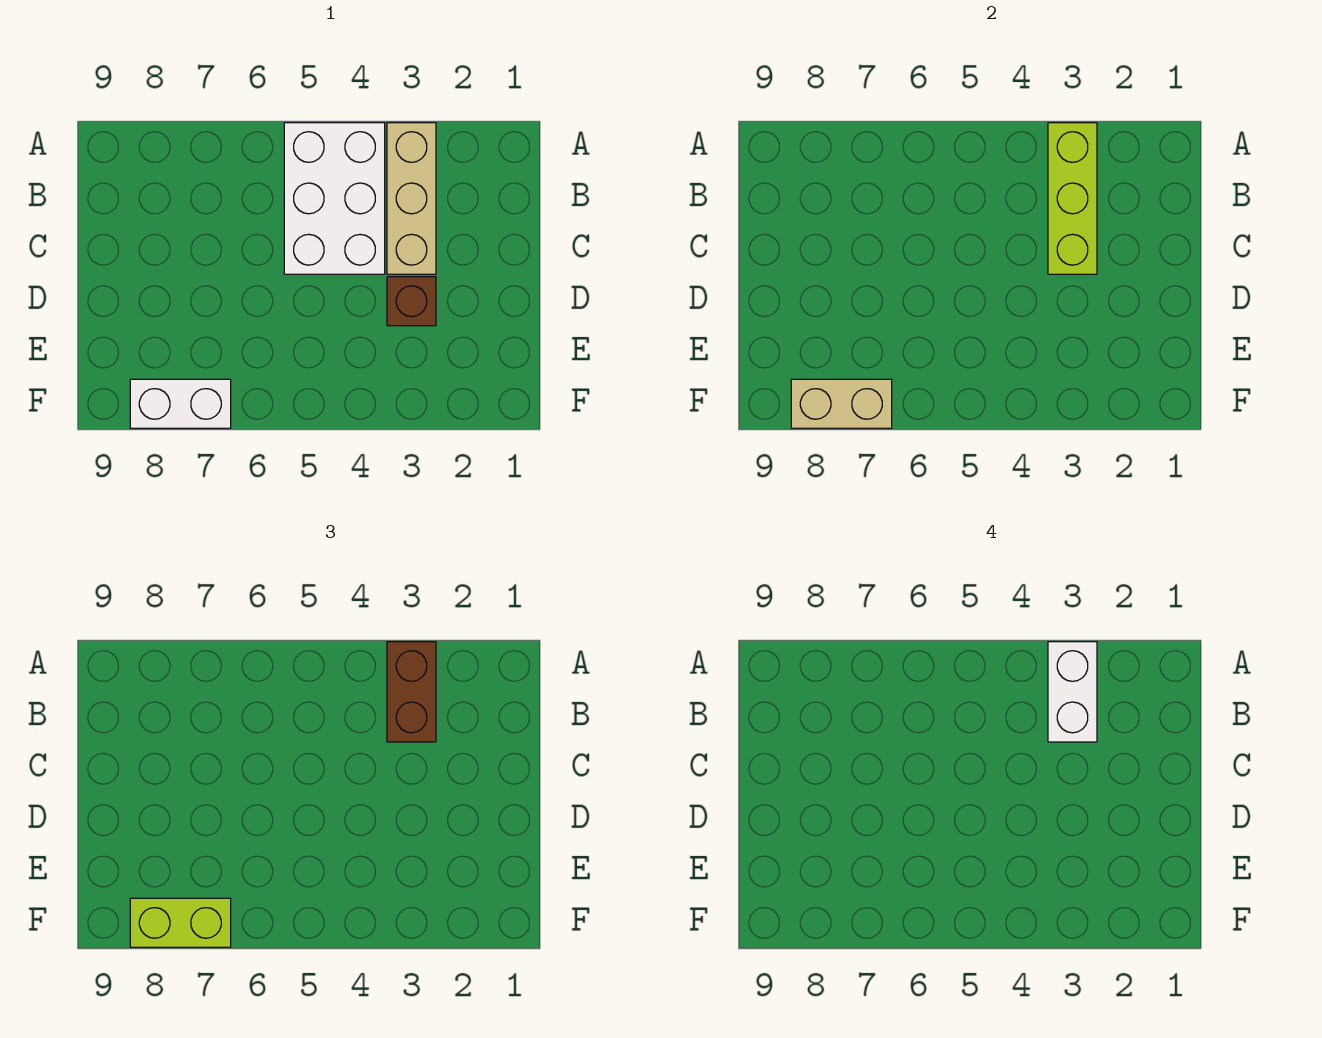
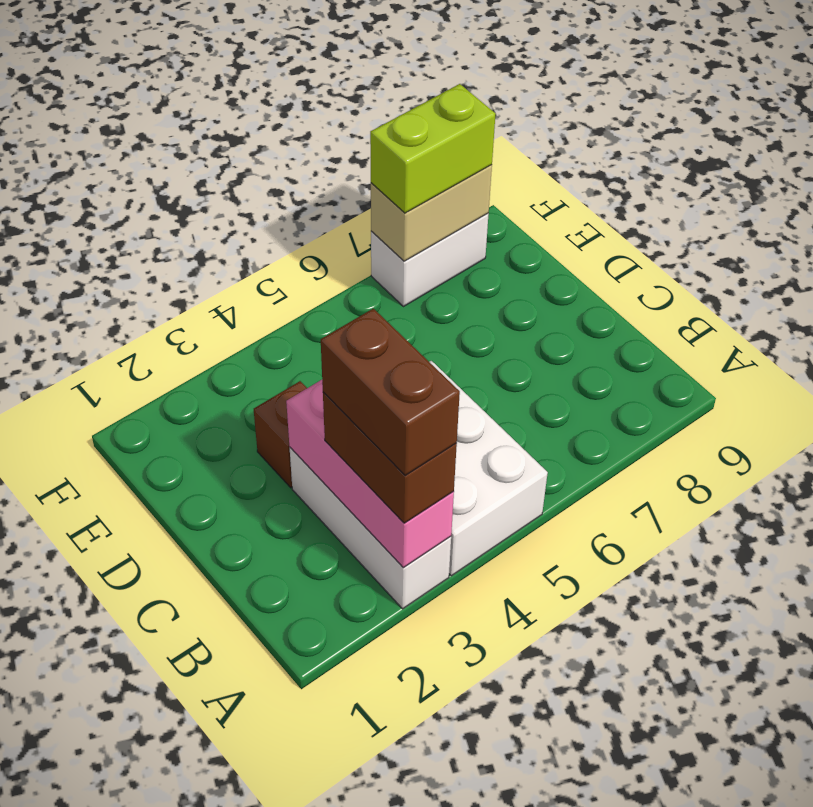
tan 1x3 brick [387,123,436,274] -> white 1x3 brick [290,448,451,609]
lime 1x3 brick [1048,123,1097,274] -> pink 1x3 brick [286,380,454,568]
white 1x2 brick [1048,642,1097,742] -> brown 1x2 brick [321,308,460,476]

